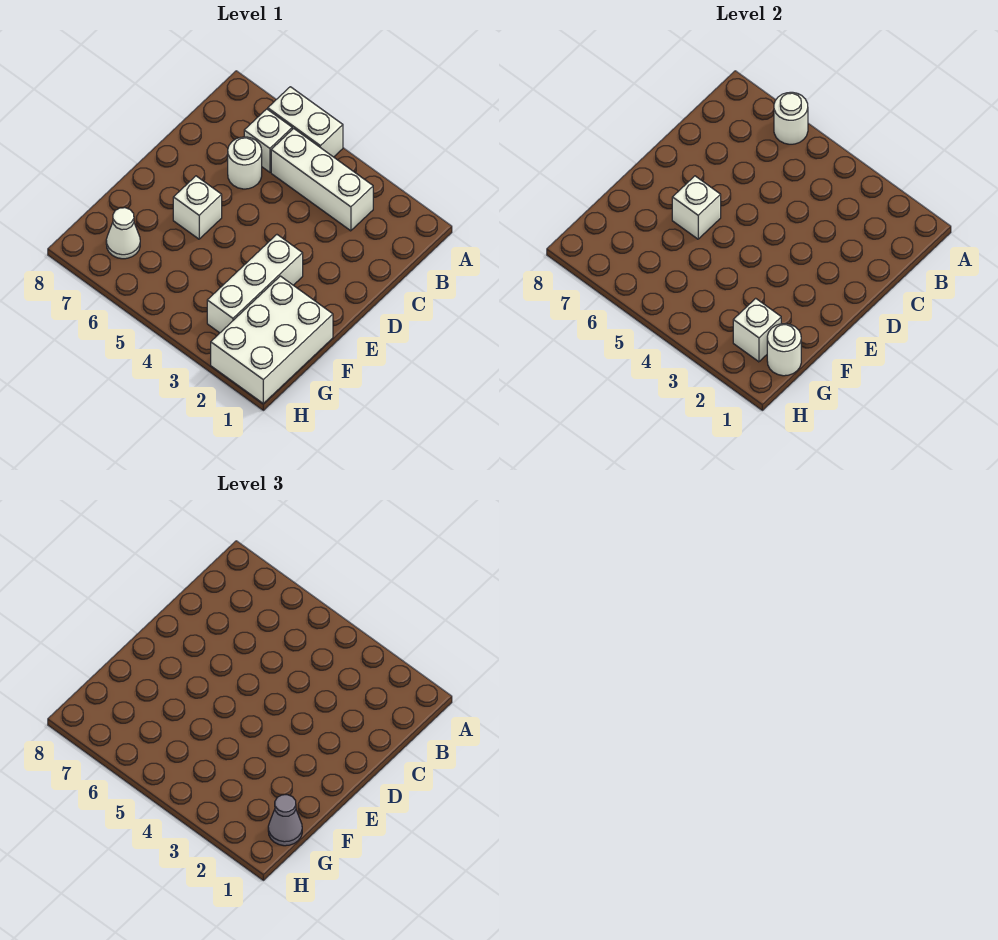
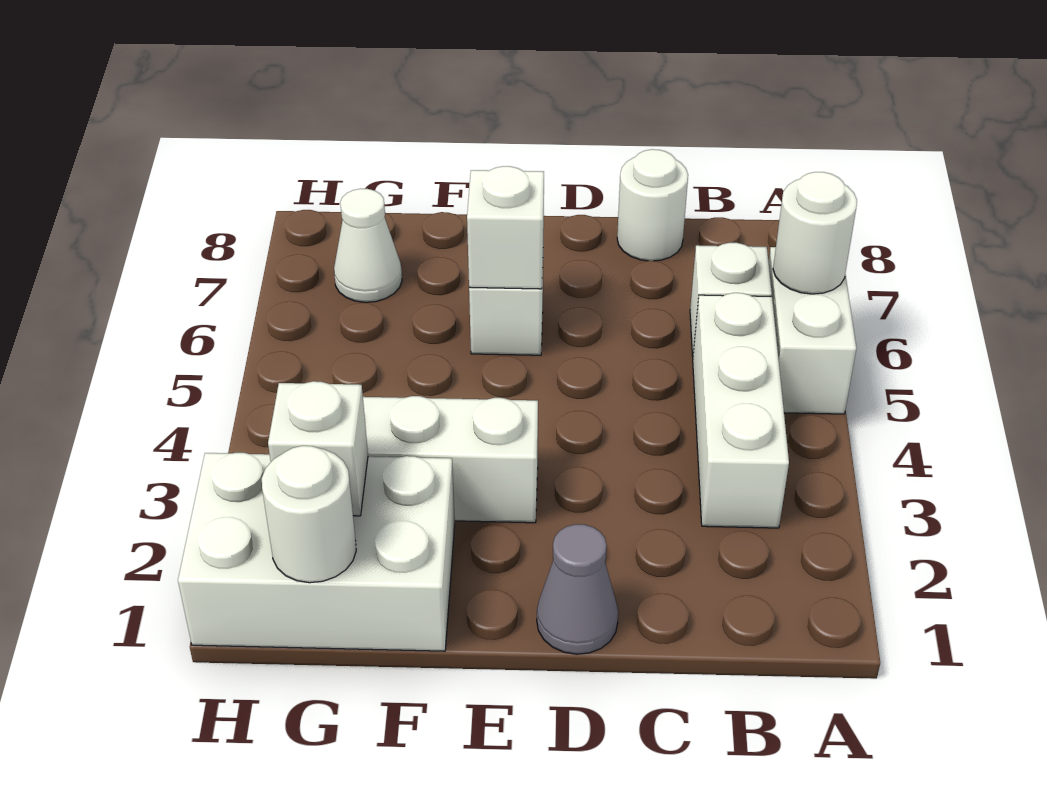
white 1x1 round brick [228,137,262,189] -> white 1x1 round brick moved to [617,149,688,261]
grey 1x1 cone [268,795,302,846] -> grey 1x1 cone moved to [537,524,618,654]

